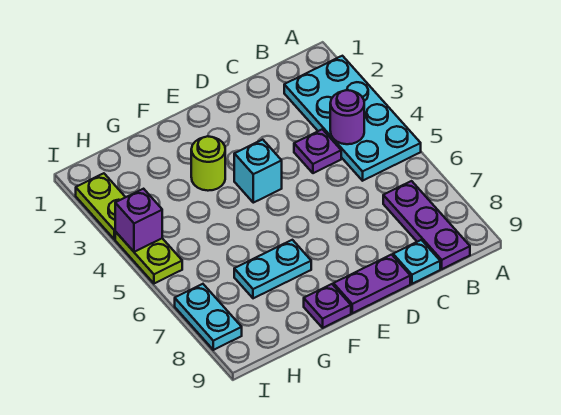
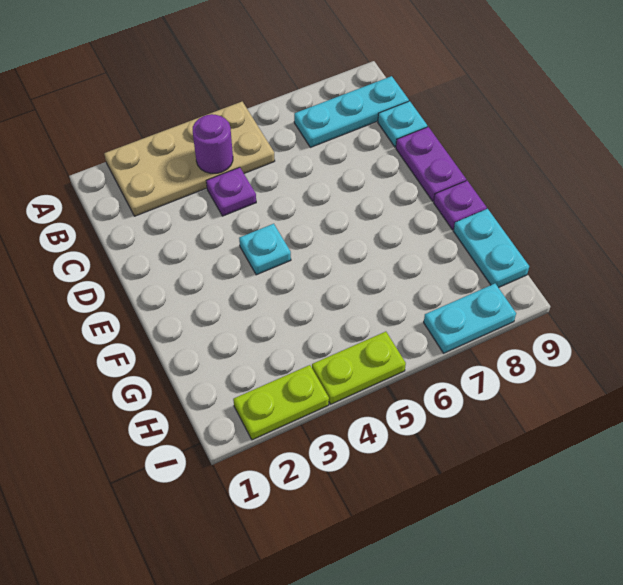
cyan 2x4 plate [284,56,421,181] -> tan 2x4 plate [104,102,275,216]
purple 1x3 plate [383,181,470,269] -> cyan 1x3 plate [294,76,409,147]
cyan 1x1 brick [234,140,282,203] -> cyan 1x1 plate [239,224,291,275]
lime 1x1 round brick [191,136,225,191] -> none
cyan 1x2 plate [234,240,311,298] -> cyan 1x2 plate moved to [453,209,529,288]
purple 1x1 brick [115,189,162,252] -> none

